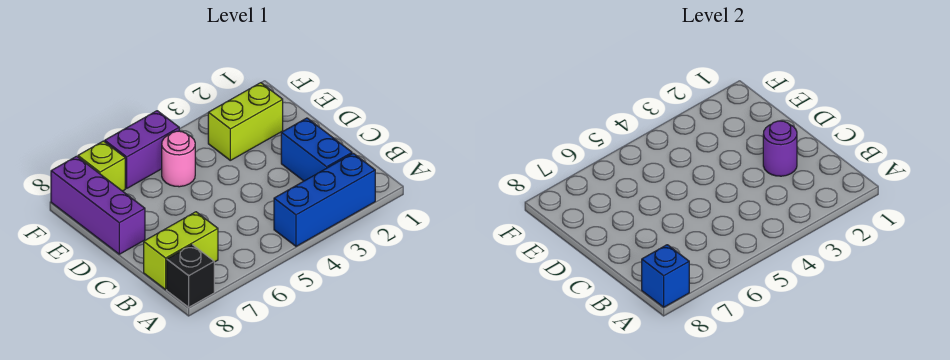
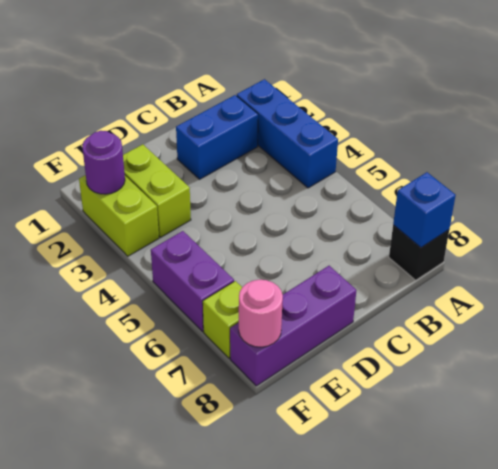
lime 1x2 brick [144,212,218,290] -> lime 1x2 brick moved to [79,175,159,256]
purple 1x1 round brick [763,121,797,176] -> purple 1x1 round brick moved to [82,131,125,194]
pink 1x1 round brick [162,131,195,187] -> pink 1x1 round brick moved to [239,280,283,347]

